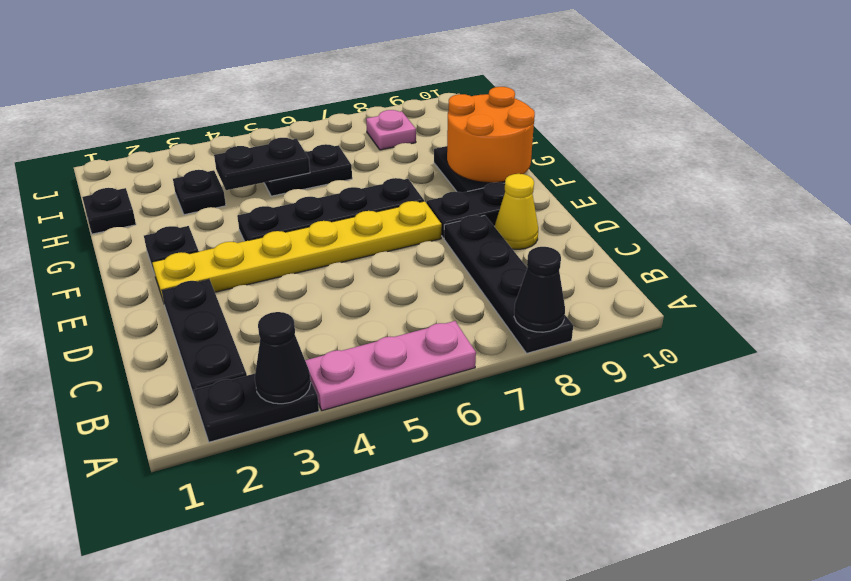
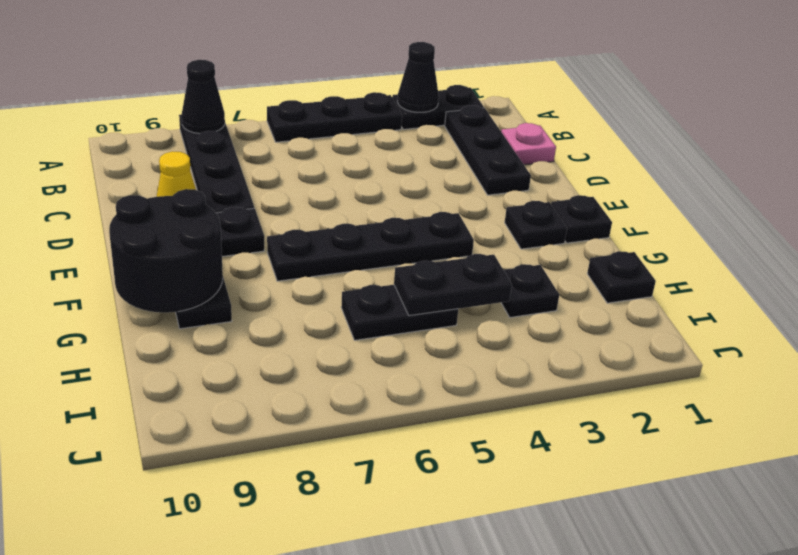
pink 1x3 plate [305,321,476,411] -> black 1x3 plate [267,92,402,142]
yellow 1x6 plate [152,201,442,302] -> none
none -> black 1x1 plate [551,195,612,243]
orange 2x2 round brick [447,87,535,183] -> black 2x2 round brick [109,189,223,313]
pink 1x1 plate [366,110,416,150] -> pink 1x1 plate moved to [501,123,556,165]

